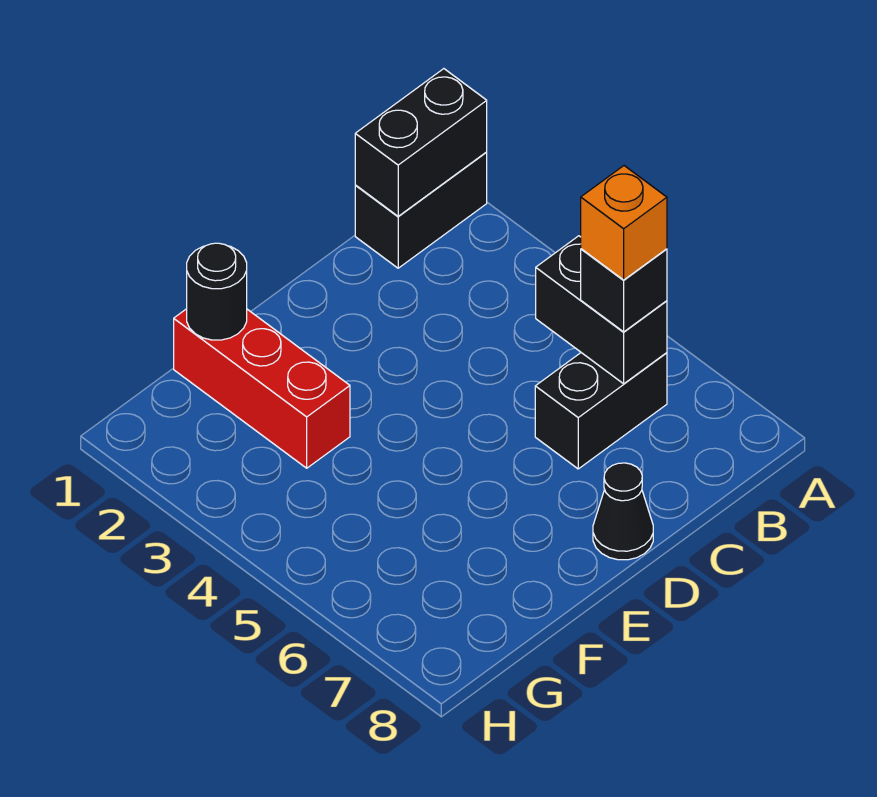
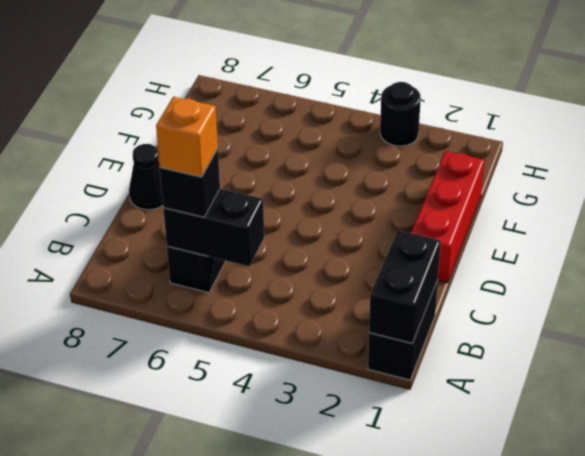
red 1x3 brick [174,309,350,468] -> red 1x3 brick turned to [411,151,484,283]
black 1x1 round brick [187,243,247,340] -> black 1x1 round brick moved to [380,82,421,146]

